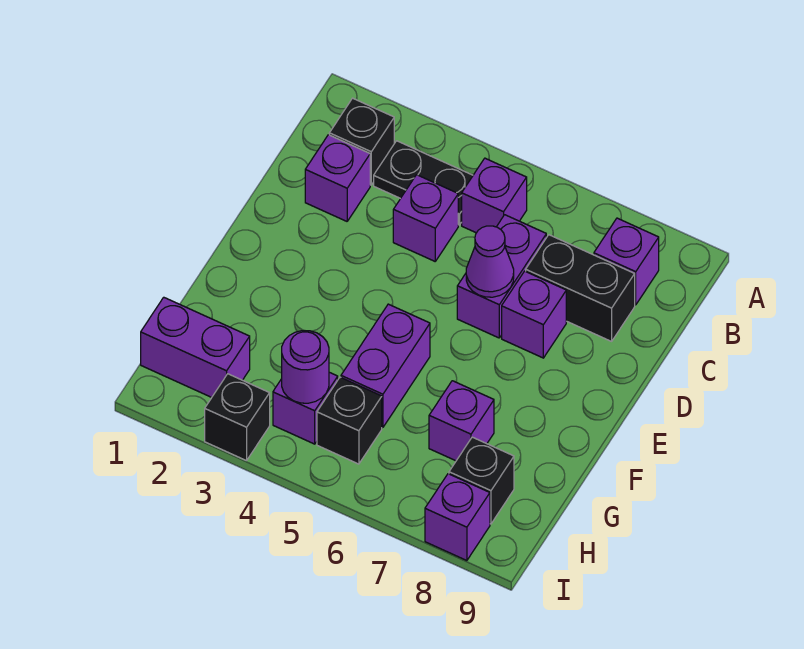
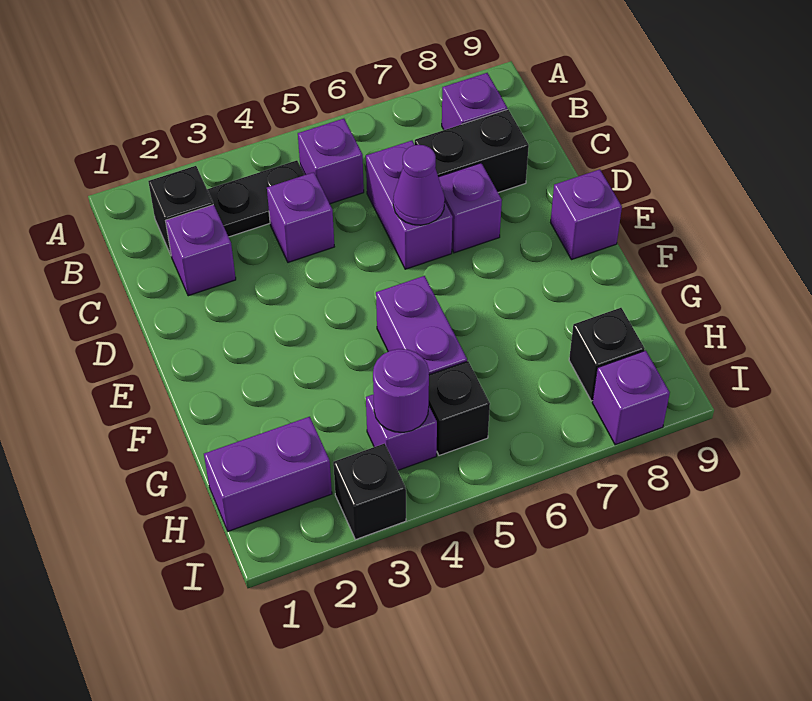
purple 1x1 brick [429,381,494,461] -> purple 1x1 brick moved to [551,169,622,260]

